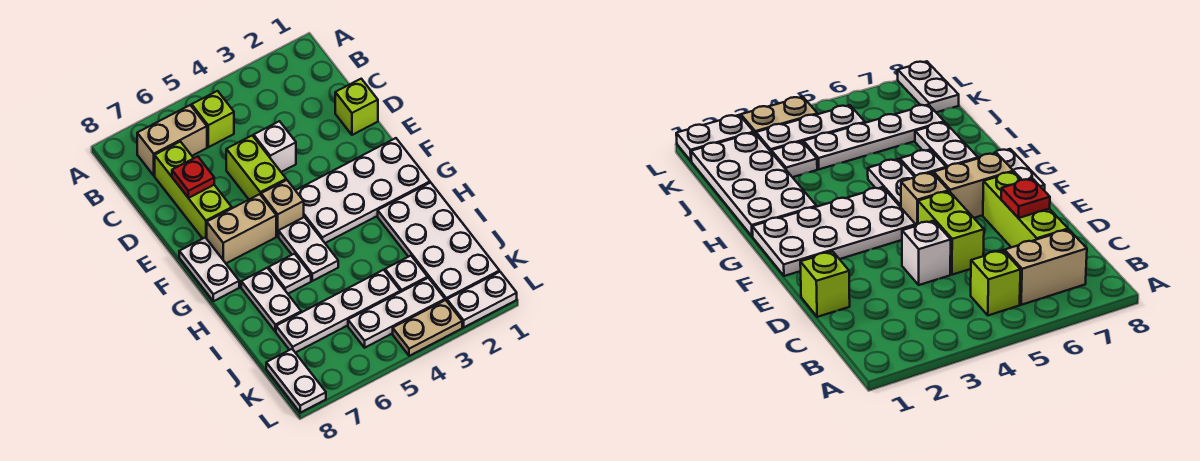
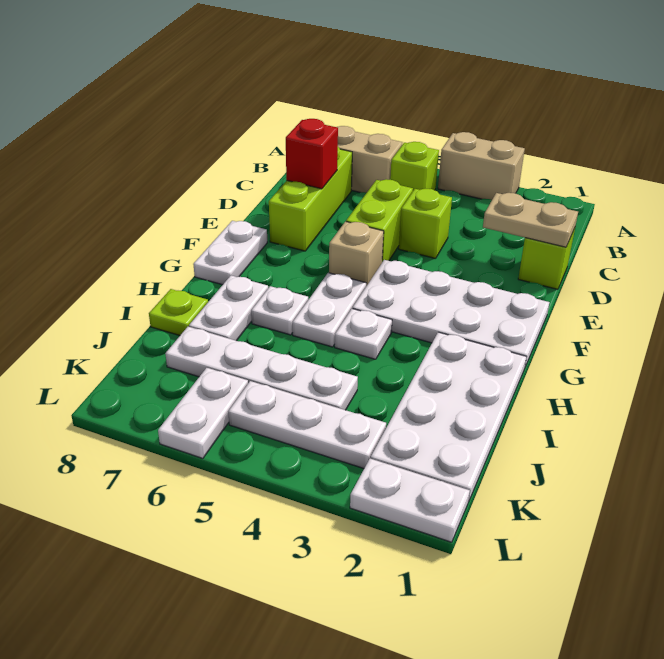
white 1x1 brick [254,121,296,172] -> lime 1x1 brick [399,189,452,259]
red 1x1 plate [172,156,214,198] -> red 1x1 brick [286,119,338,189]
tan 1x2 brick [207,194,276,263] -> tan 1x2 brick moved to [438,132,525,200]
none -> lime 1x1 plate [149,289,208,336]
white 1x1 plate [385,256,428,292] -> white 1x1 plate moved to [335,309,392,359]
white 1x2 plate [266,349,326,413] -> white 1x2 plate moved to [158,368,248,458]
tan 1x2 plate [393,300,462,356] -> tan 1x2 plate moved to [483,193,578,247]

